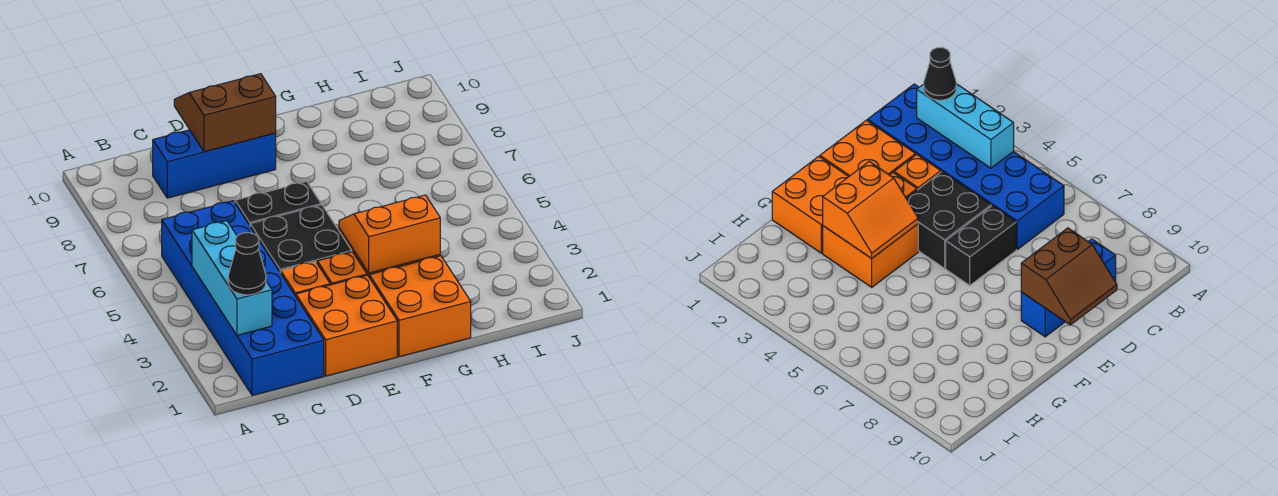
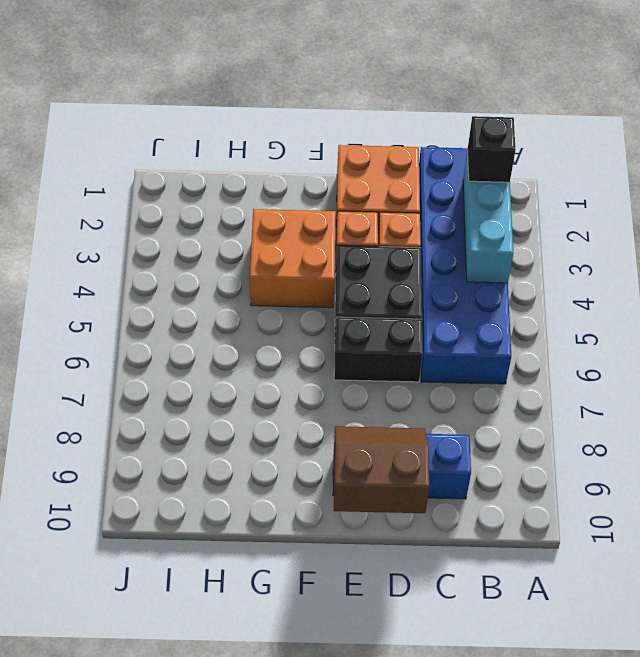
black 1x1 cone [228,233,266,295] -> black 1x1 brick [468,116,516,182]
brown 2x2 slope [174,74,276,152] -> brown 2x2 slope turned to [334,426,429,513]
orange 2x2 brick [369,256,471,357] -> none
orange 2x2 slope [339,195,440,273] -> none

